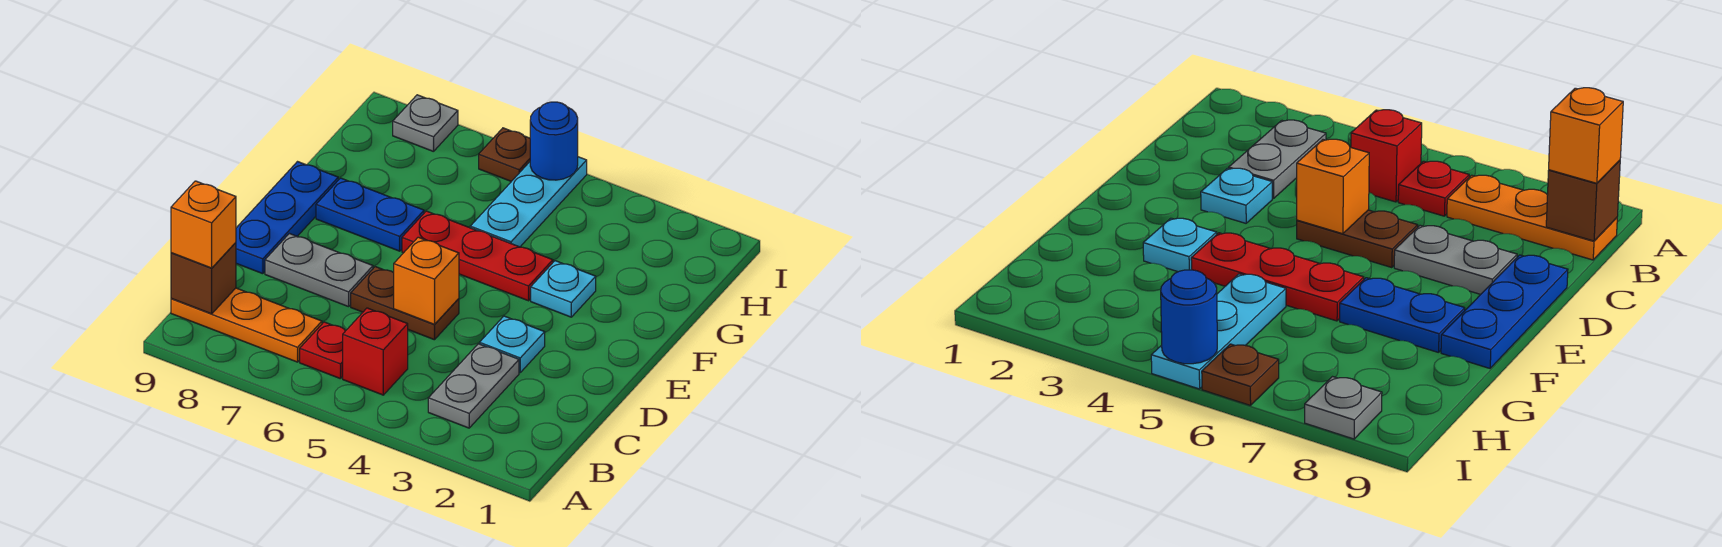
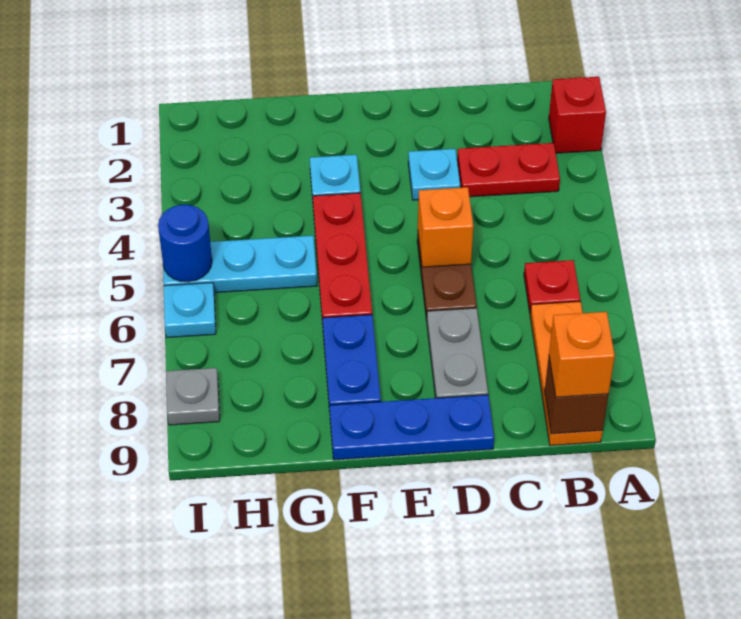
grey 1x2 plate [428,344,519,428] -> red 1x2 plate [457,143,560,197]
red 1x1 brick [343,308,408,395] -> red 1x1 brick moved to [549,77,606,153]
brown 1x1 plate [479,128,530,181] -> cyan 1x1 plate [164,283,216,337]

